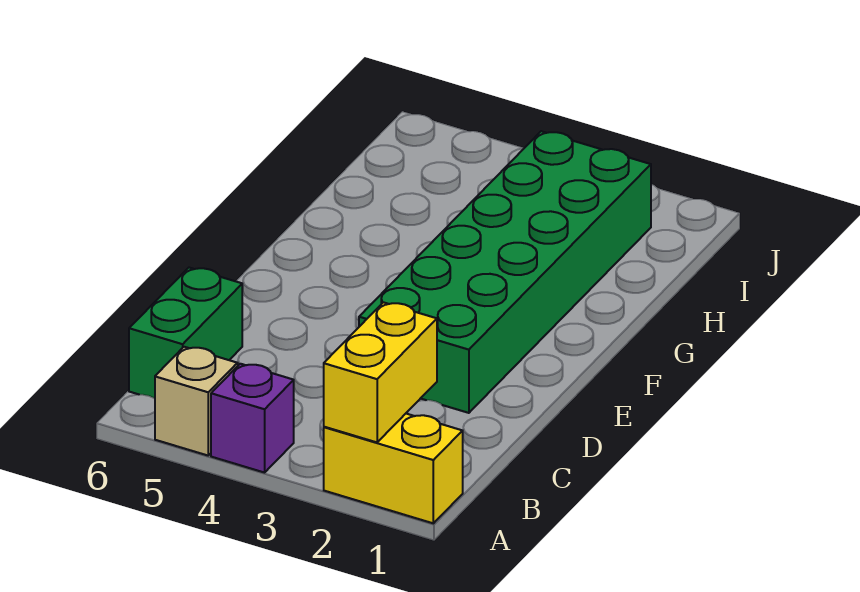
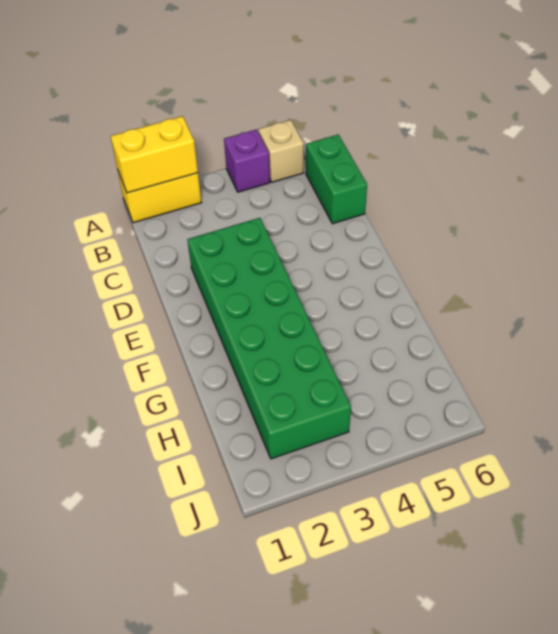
yellow 1x2 brick [324,302,437,442] -> yellow 1x2 brick turned to [110,116,198,193]

